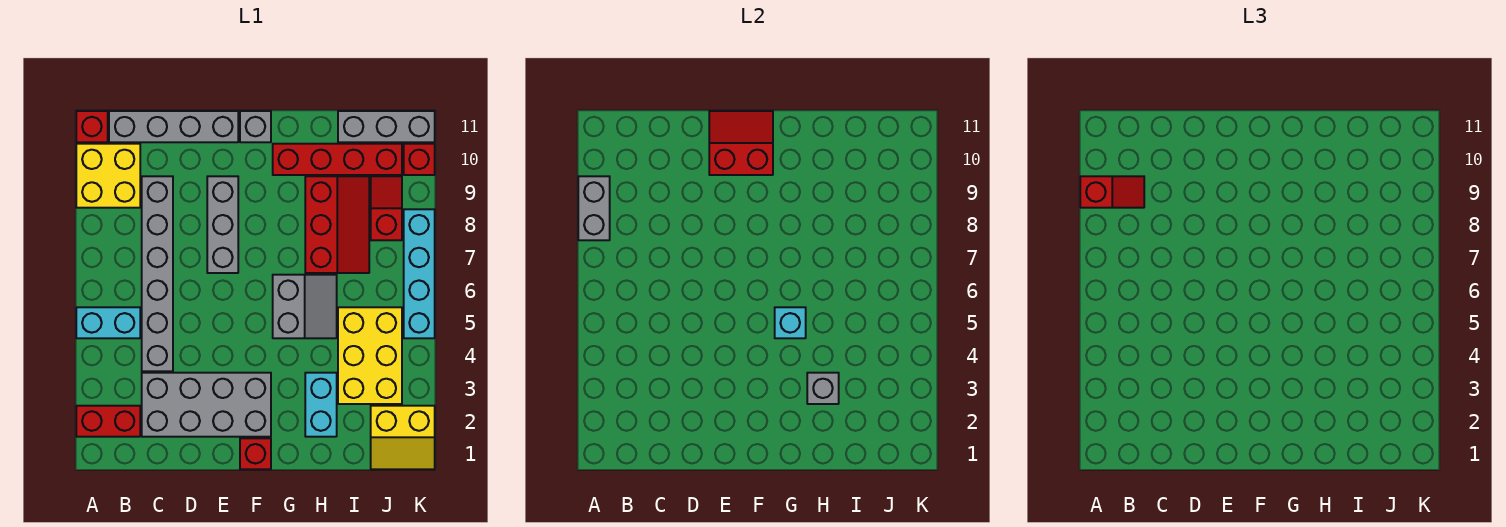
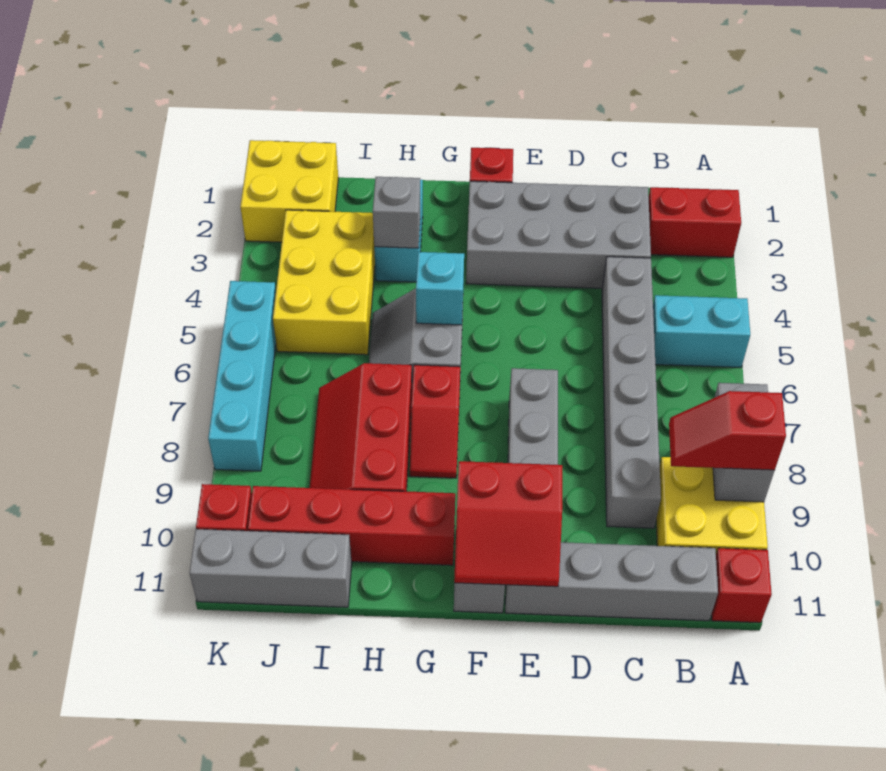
yellow 2x2 slope [371,406,435,469] -> yellow 2x2 brick [240,140,338,242]
red 1x2 slope [371,176,402,240] -> red 1x2 slope moved to [410,365,460,478]

